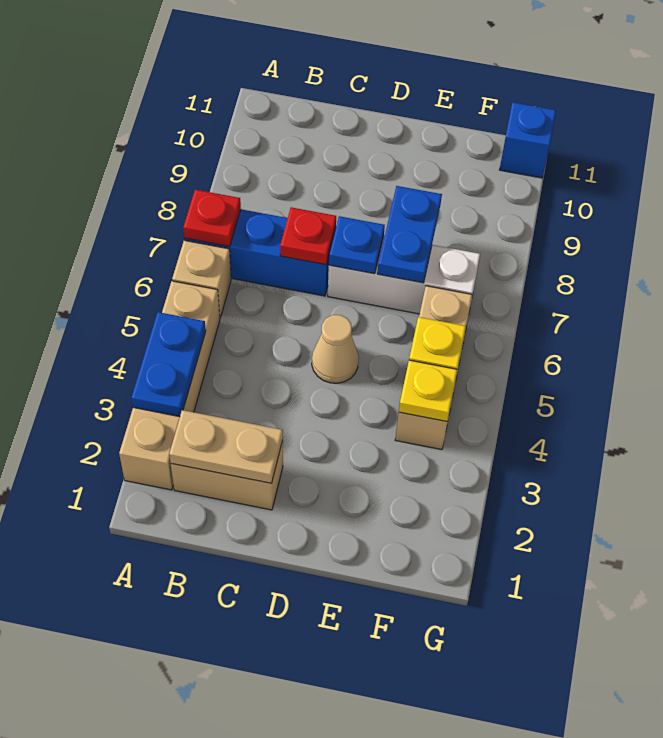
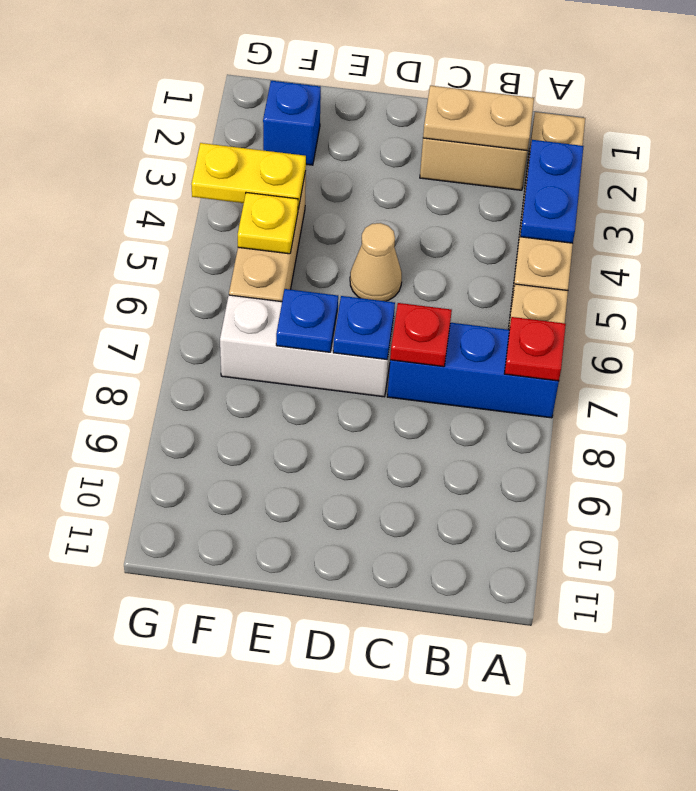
blue 1x2 plate [377,186,442,283] -> blue 1x1 plate [276,289,338,352]
yellow 1x1 plate [399,360,458,421] -> yellow 1x2 plate [191,143,306,209]
blue 1x1 brick [500,103,556,178] -> blue 1x1 brick moved to [263,81,321,165]

